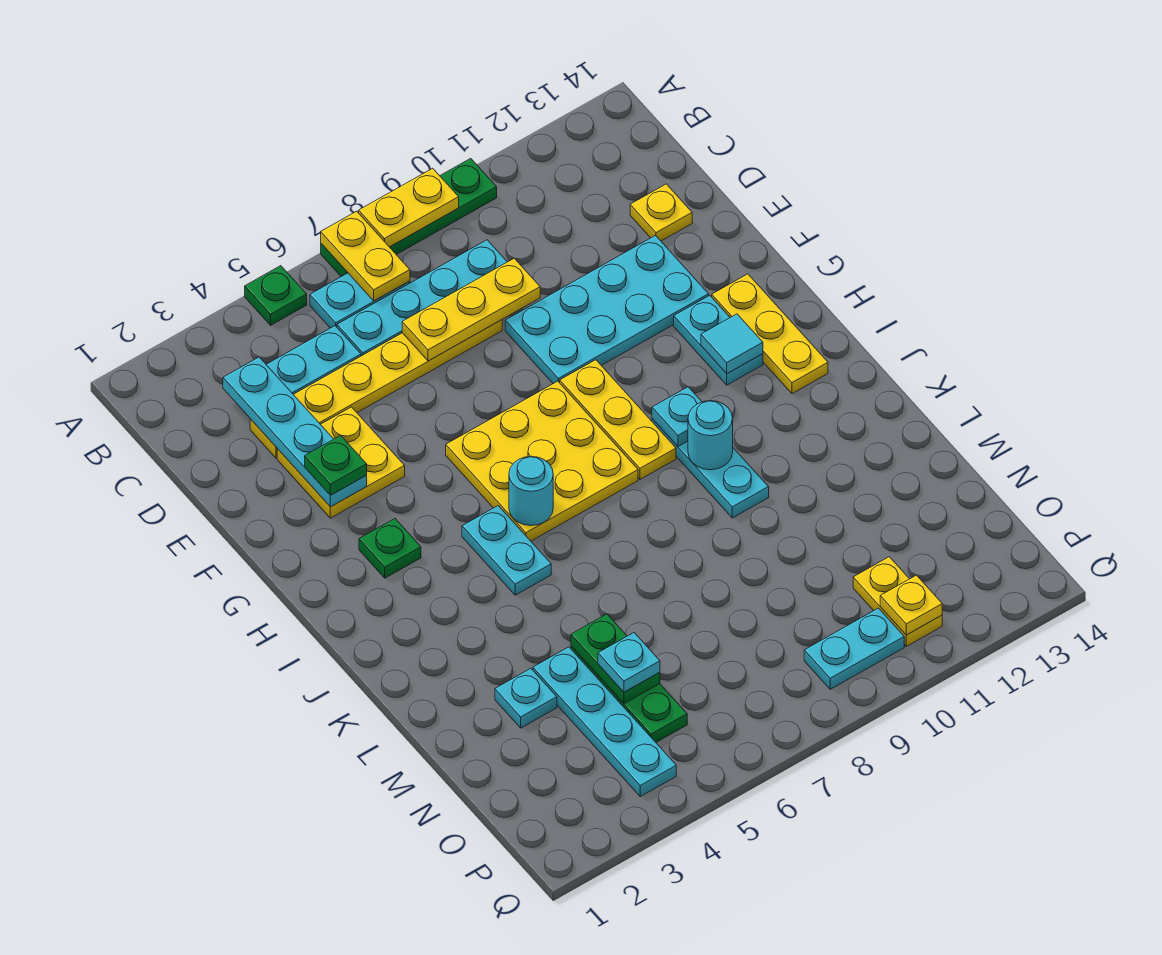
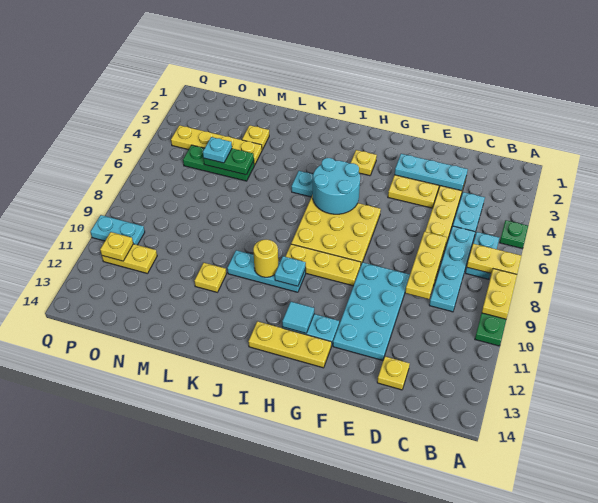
cyan 1x4 plate [223,357,367,507] -> cyan 1x3 plate [394,154,468,191]
green 1x1 plate [305,435,367,495] -> none
green 1x1 plate [359,519,421,578] -> yellow 1x1 plate [351,150,377,176]
cyan 1x1 round brick [509,456,553,526] -> cyan 2x2 round brick [313,158,360,214]
cyan 1x1 round brick [688,401,733,470] -> yellow 1x1 round brick [253,240,278,277]
none -> yellow 1x1 plate [194,263,226,292]
cyan 1x1 plate [495,668,557,728] -> yellow 1x1 plate [242,125,269,150]
cyan 1x4 plate [533,647,676,796] -> yellow 1x4 plate [171,125,262,165]
cyan 1x2 plate [804,608,904,689] -> cyan 1x2 plate turned to [91,215,145,245]

